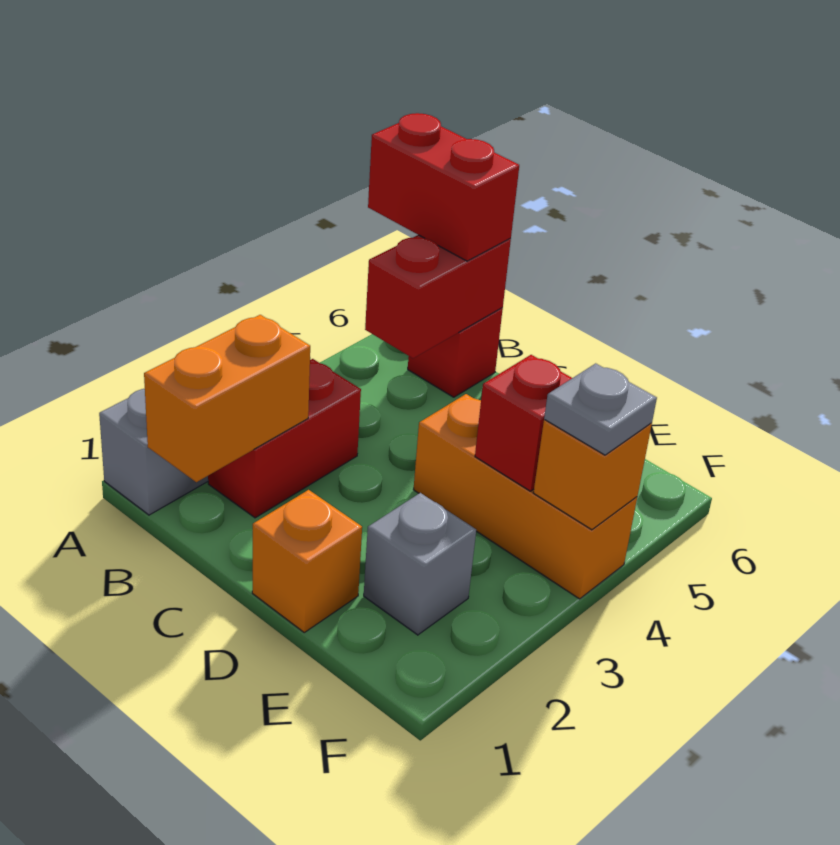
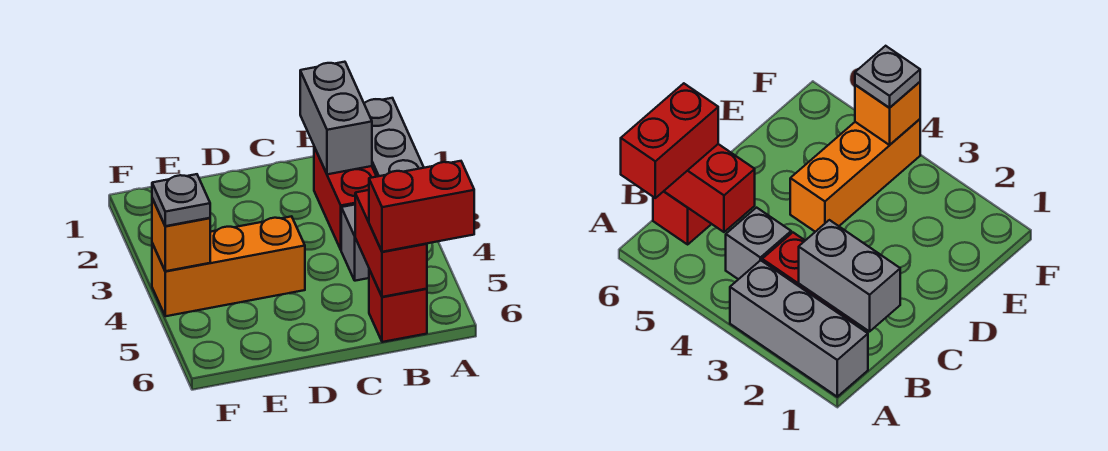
orange 1x2 brick [144,315,310,482] -> grey 1x2 brick [300,62,372,174]
orange 1x1 brick [252,490,362,632] -> none
grey 1x1 brick [364,493,476,635] -> grey 1x1 brick moved to [341,205,369,281]
red 1x1 brick [475,355,572,491] -> none

